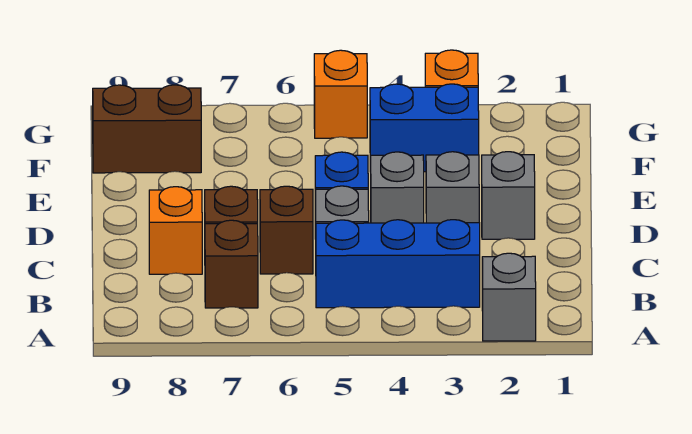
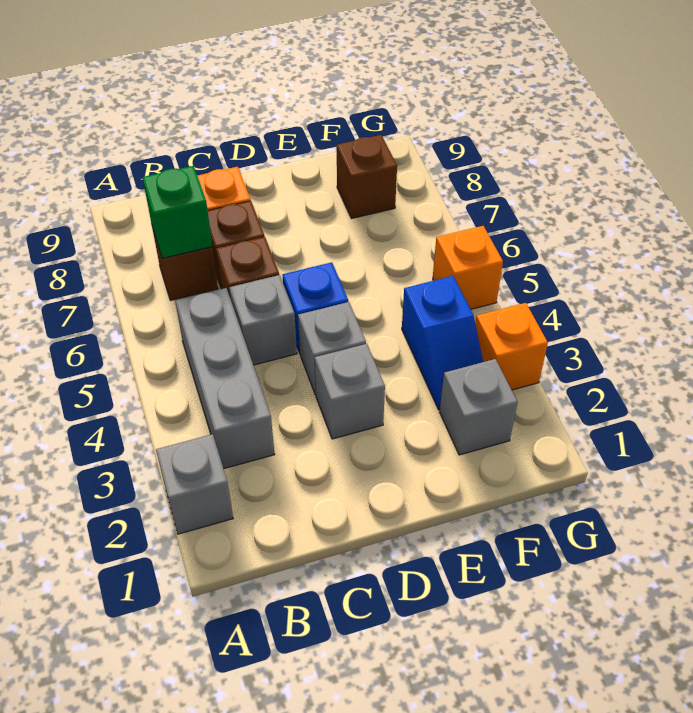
blue 1x3 brick [316,220,480,308] -> grey 1x3 brick [175,288,275,469]
none -> green 1x1 brick [142,166,212,258]
grey 1x1 brick [482,152,535,239] -> grey 1x1 brick moved to [440,359,518,455]
blue 1x2 brick [370,84,479,172] -> blue 1x2 slope [402,276,483,410]
brown 1x2 brick [93,85,201,173] -> brown 1x1 brick [337,135,397,219]

